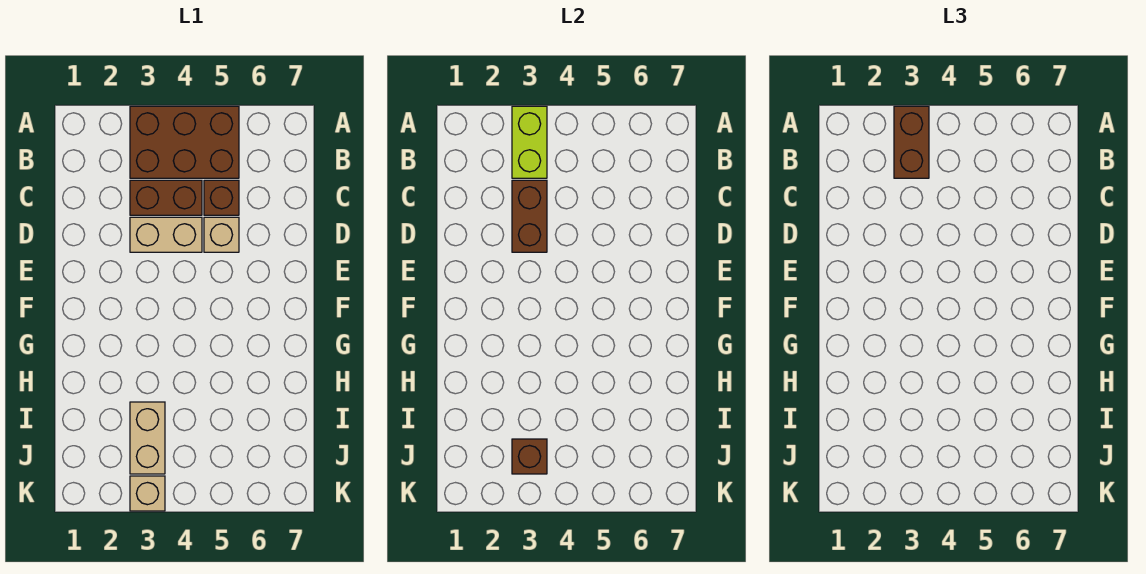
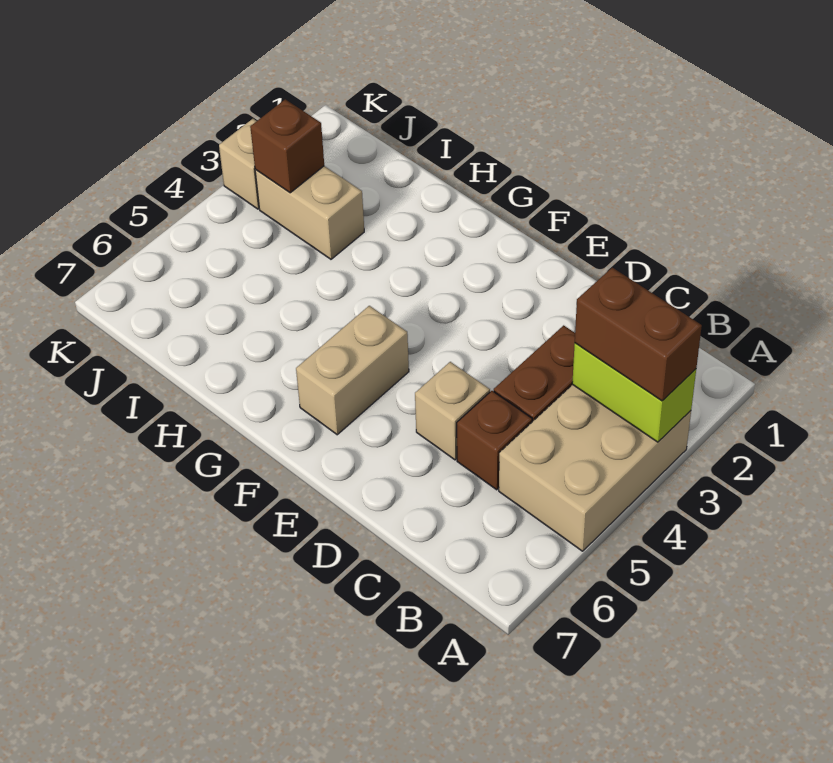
brown 2x3 brick [130,106,239,178] -> tan 2x3 brick [499,385,691,551]
brown 1x2 brick [512,180,547,252] -> none
tan 1x2 brick [130,217,202,252] -> tan 1x2 brick moved to [296,306,409,435]

